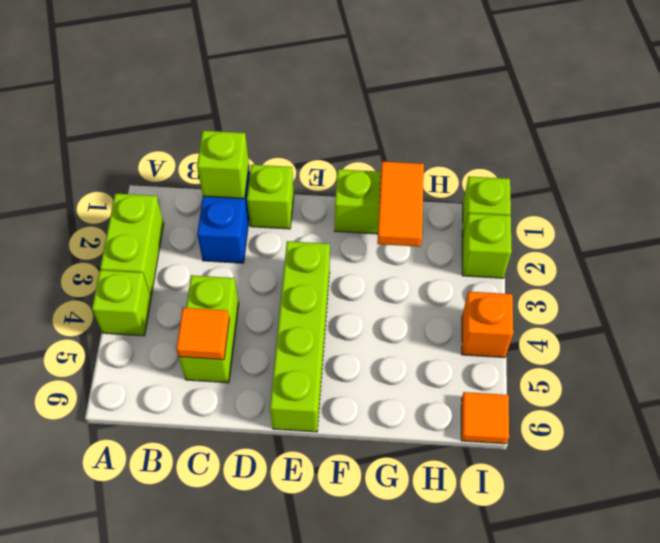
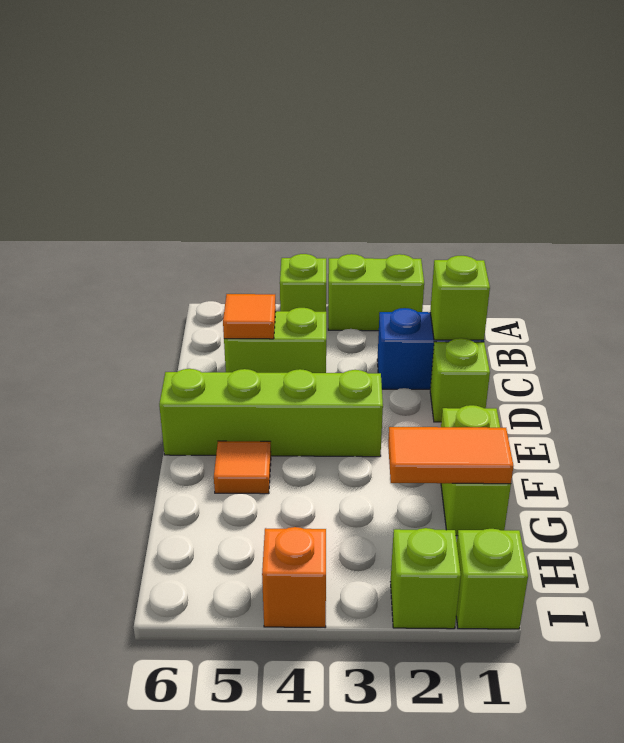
orange 1x1 tile [461,392,509,444] -> orange 1x1 tile moved to [214,441,271,494]

